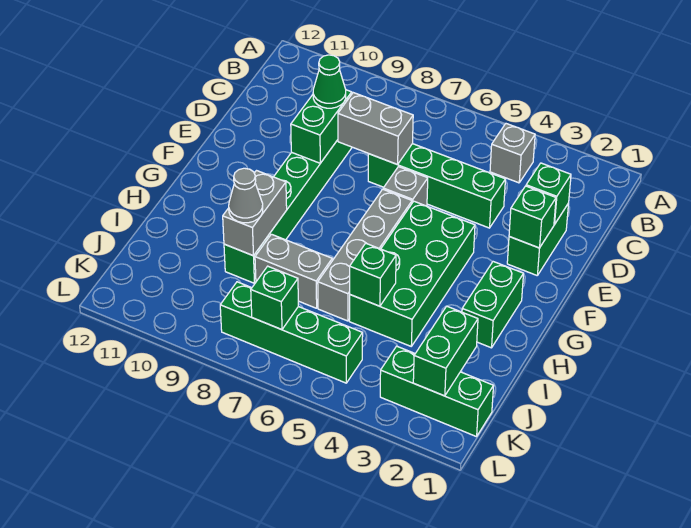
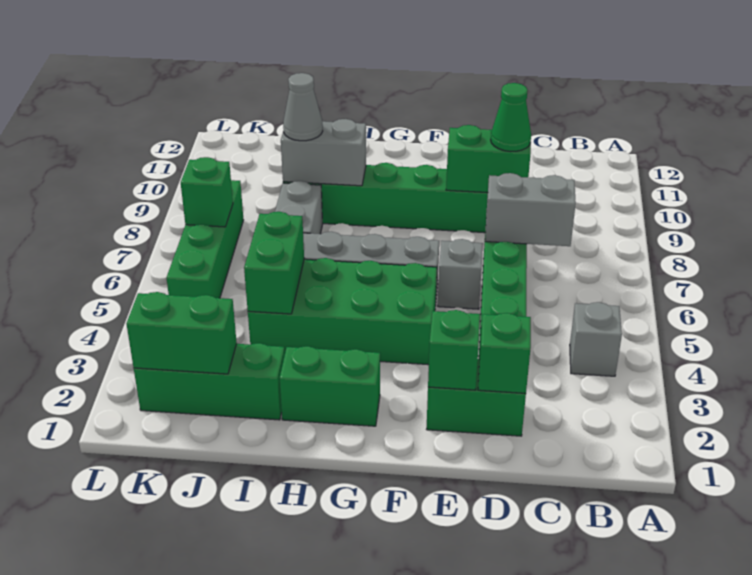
grey 1x2 brick [338,93,413,165] -> grey 1x2 brick turned to [485,173,576,246]
green 1x1 brick [350,243,396,306] -> green 1x2 brick [244,212,304,314]
green 1x3 brick [380,346,493,437] -> green 1x3 brick turned to [134,343,285,420]

